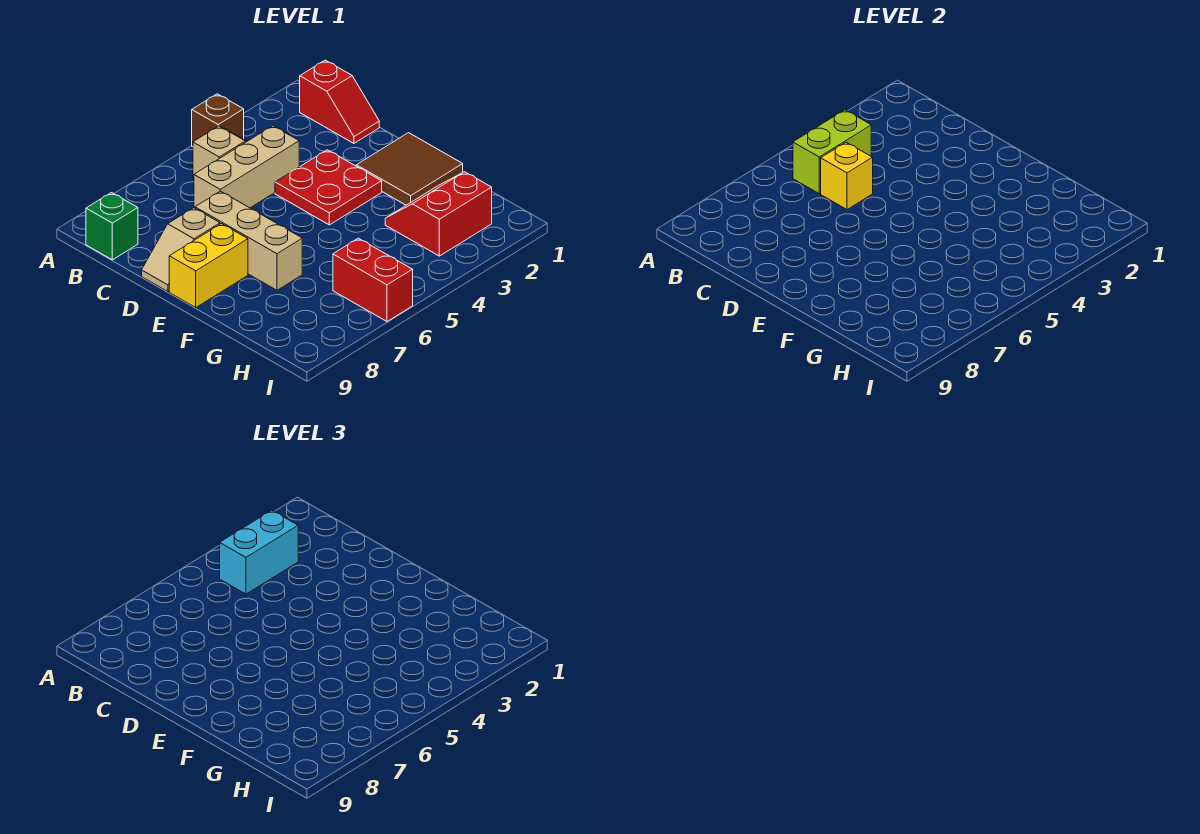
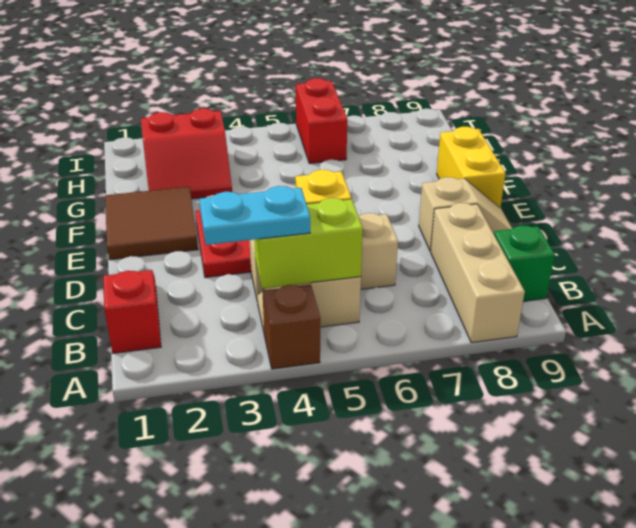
cyan 1x2 brick [220,510,298,594] -> cyan 1x2 plate [199,186,310,245]
tan 1x3 brick [195,191,302,290] -> tan 1x3 brick moved to [431,203,525,343]
yellow 1x2 brick [169,224,248,307] -> yellow 1x2 brick turned to [437,127,505,208]

